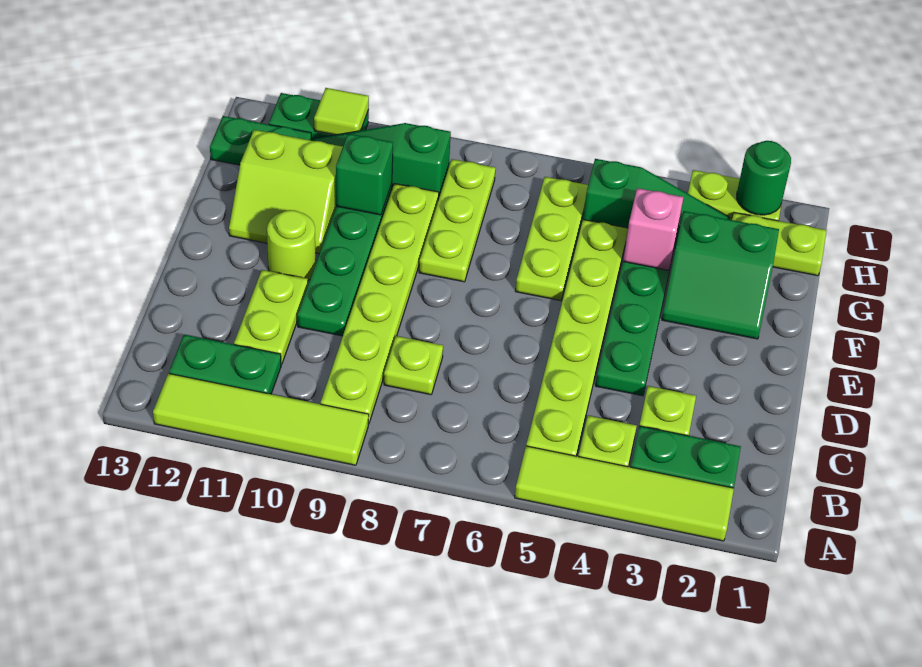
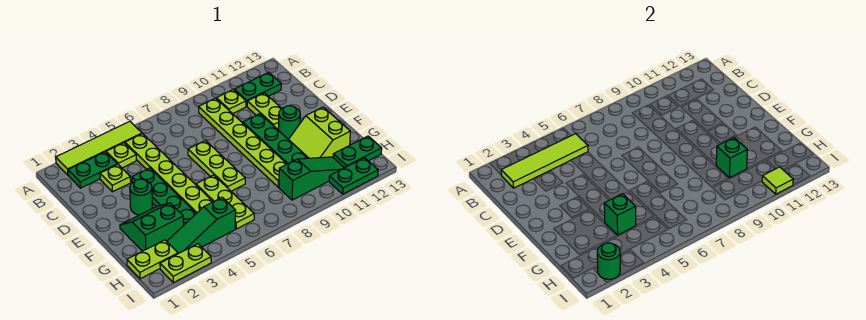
lime 1x4 tile [153,373,369,465] -> lime 1x4 tile moved to [501,134,588,188]
lime 1x1 plate [384,336,443,395] -> lime 1x1 plate moved to [217,89,246,114]
none -> green 1x1 round brick [130,179,152,215]
lime 1x1 round brick [267,210,315,280] -> green 1x1 round brick [278,106,300,139]
lime 1x3 plate [419,159,496,282] -> lime 1x3 plate moved to [188,141,245,191]
lime 2x2 slope [229,130,343,253] -> lime 2x2 slope turned to [288,107,350,158]
pink 1x1 brick [623,188,683,270] -> green 1x1 brick [604,194,636,235]

